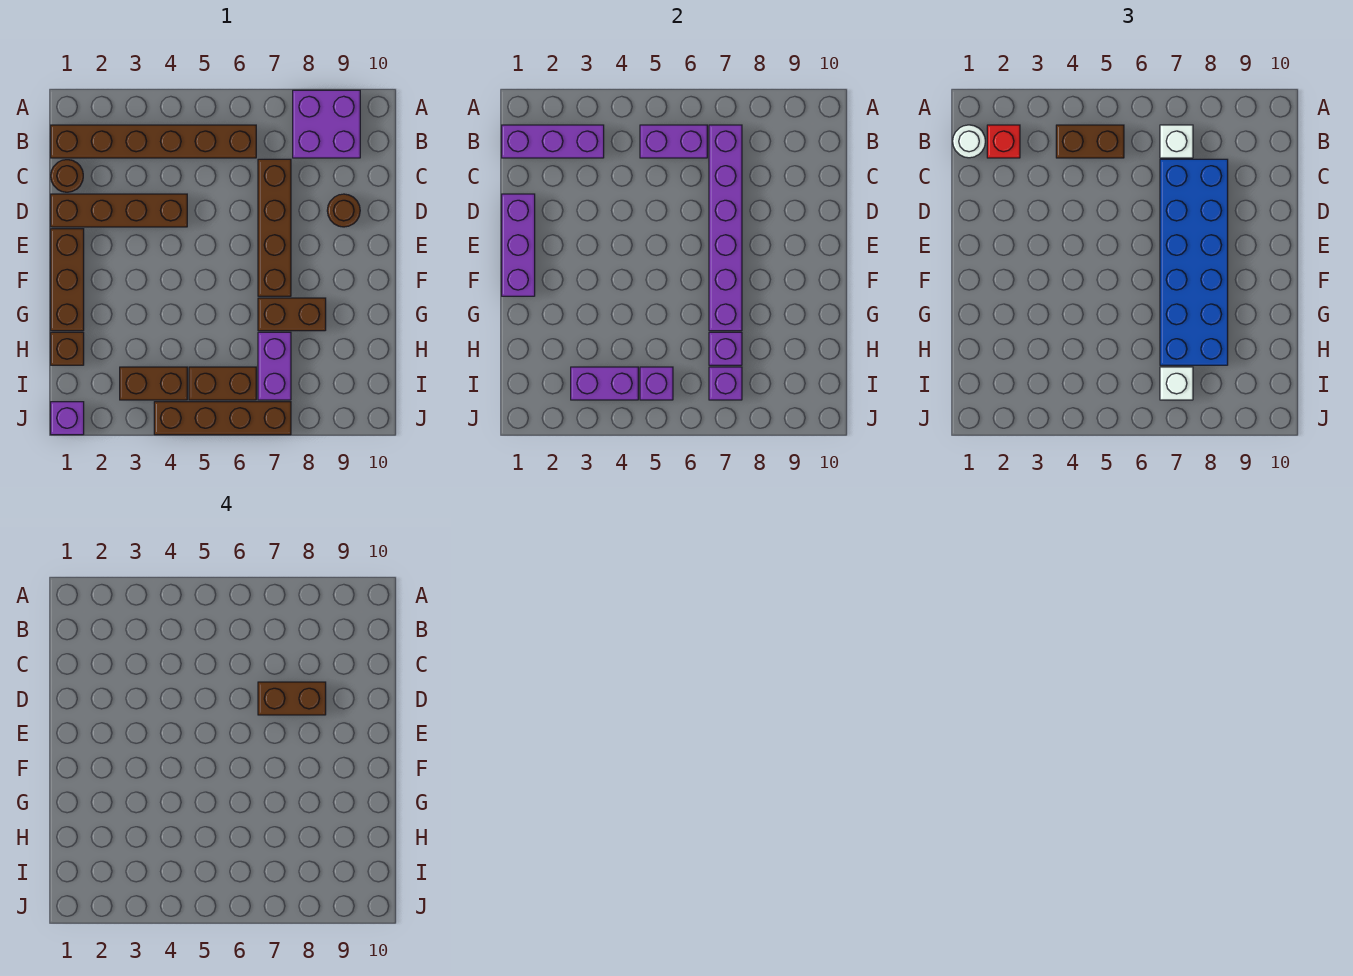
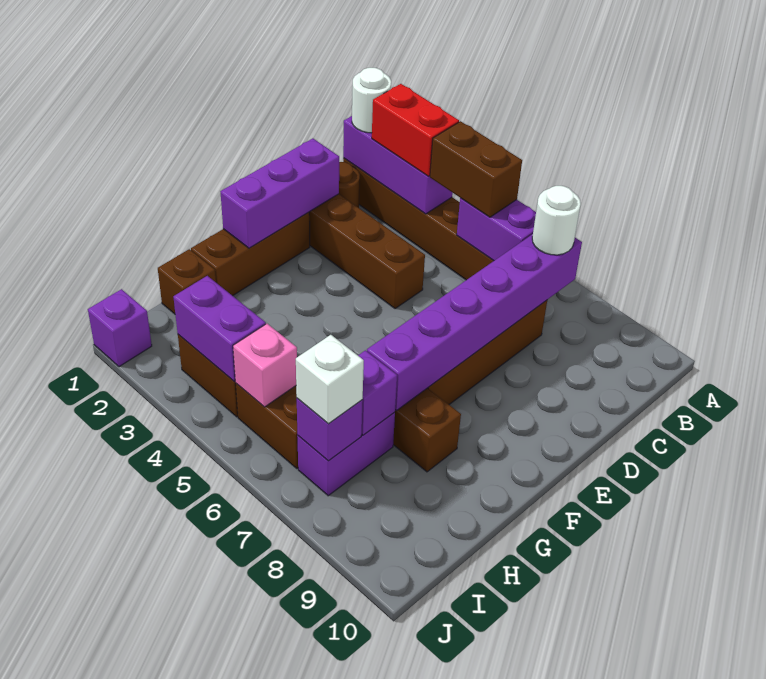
purple 2x2 brick [293,90,360,158] -> none
red 1x1 brick [987,125,1020,158] -> red 1x2 brick [372,84,459,176]
white 1x1 brick [1160,125,1193,158] -> white 1x1 round brick [532,186,581,255]
blue 2x6 brick [1160,159,1228,365] -> none
brown 1x2 brick [258,682,326,715] -> none
brown 1x1 round brick [327,194,360,227] -> none
purple 1x1 brick [640,367,673,400] -> pink 1x1 brick [233,324,297,407]
brown 1x4 brick [154,402,291,435] -> none

